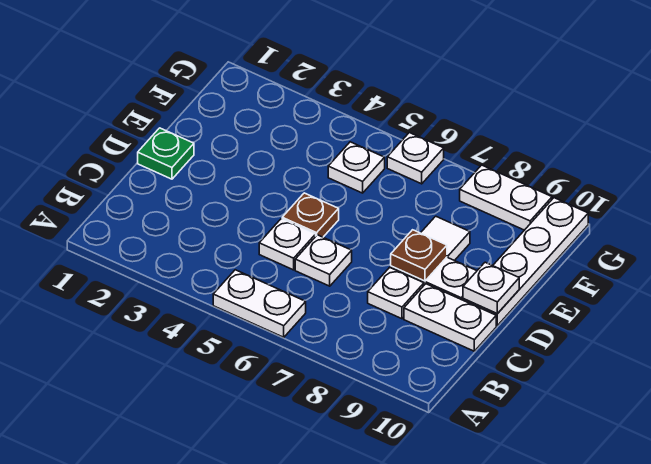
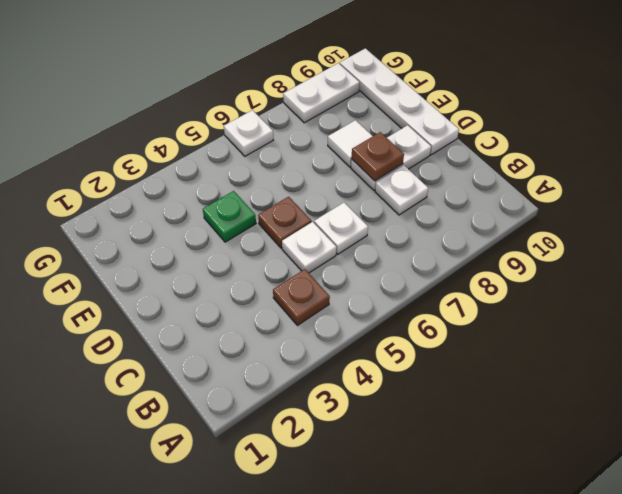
white 1x2 plate [213,270,306,337] -> none
none -> brown 1x1 plate [273,269,330,325]
white 1x2 plate [404,284,496,351] -> none
green 1x1 plate [138,128,194,179] -> green 1x1 plate moved to [203,191,256,242]
white 1x1 plate [463,262,519,314] -> none
white 1x1 plate [328,142,385,193] -> none

